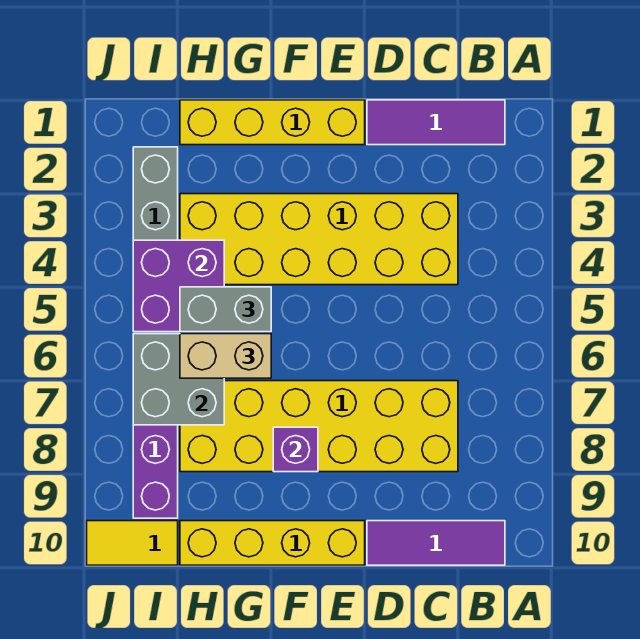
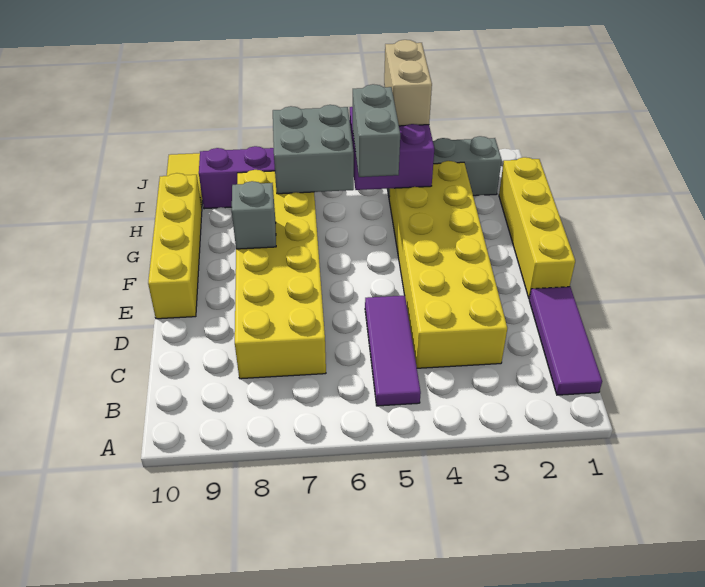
purple 1x3 tile [367,521,505,565] -> purple 1x3 tile moved to [365,296,421,406]
purple 1x1 brick [273,427,318,472] -> grey 1x1 brick [232,181,276,249]
tan 1x2 brick [180,334,271,378] -> tan 1x2 brick moved to [384,40,432,126]

